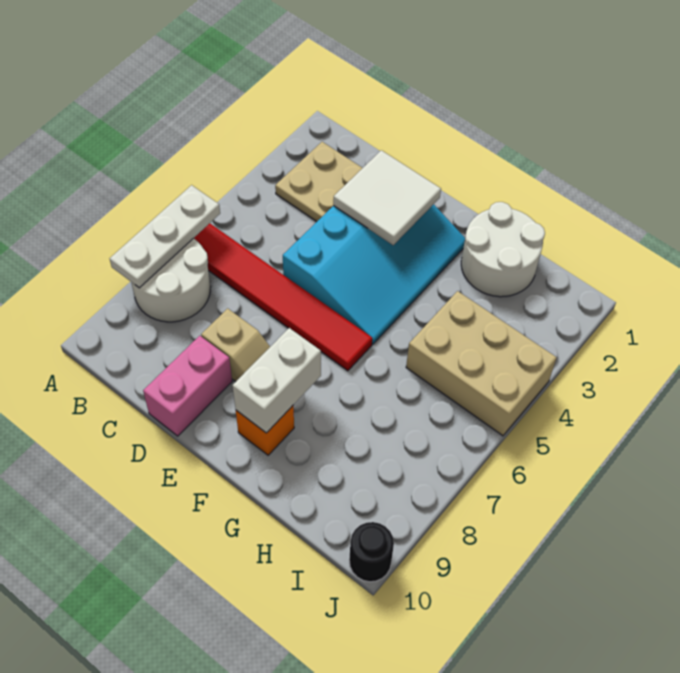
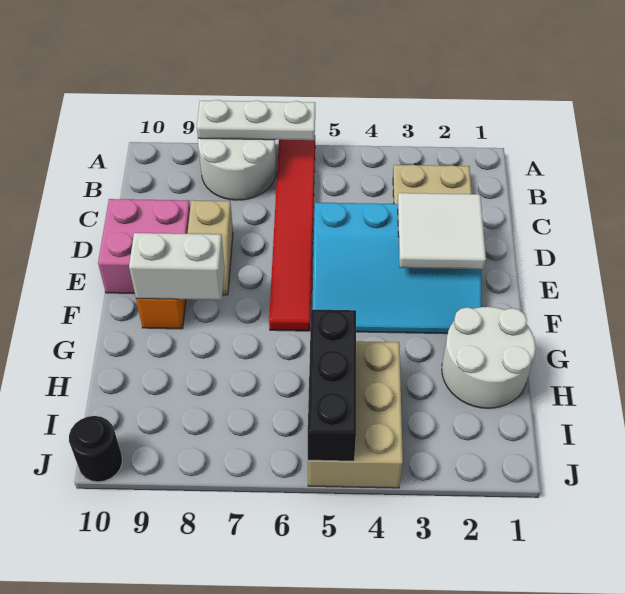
pink 1x2 brick [143,336,232,436] -> pink 2x2 brick [98,199,190,293]
none -> black 1x3 brick [308,309,356,461]

